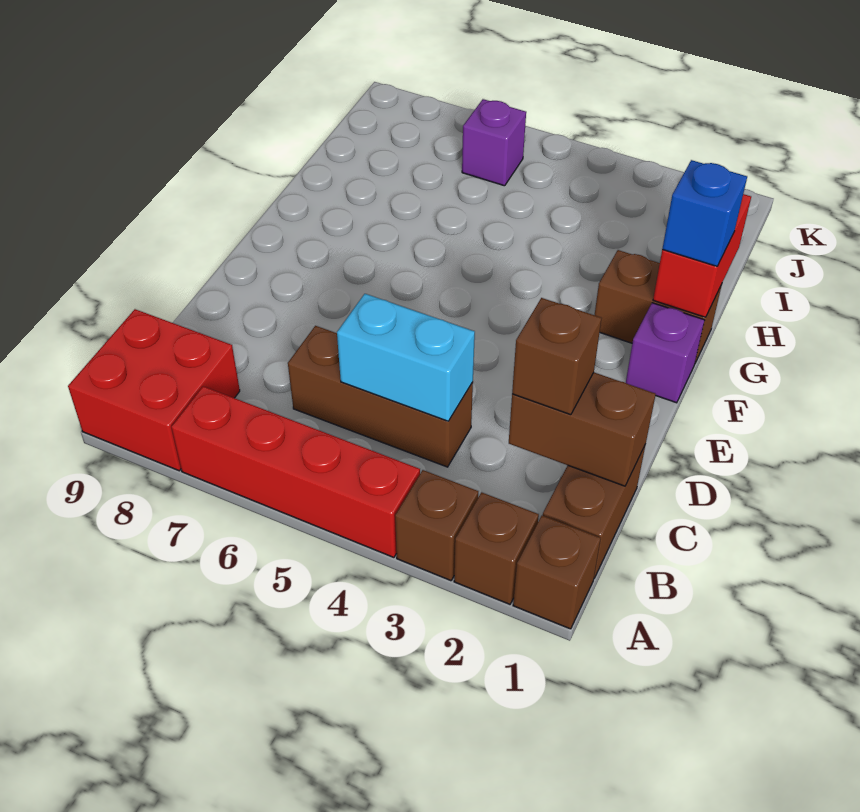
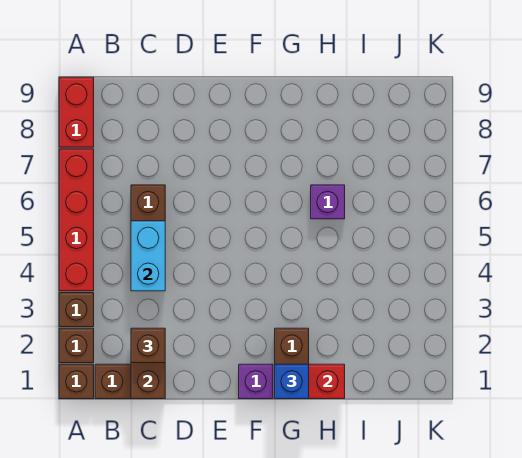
red 2x2 brick [68,309,240,471] -> red 1x2 brick [59,77,94,147]
purple 1x1 brick [462,99,526,186] -> purple 1x1 brick moved to [311,185,345,219]

